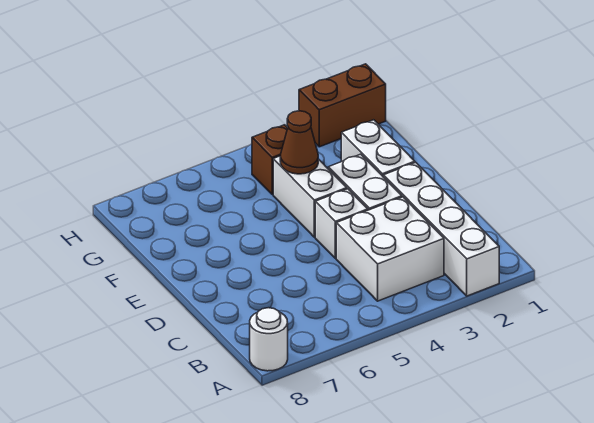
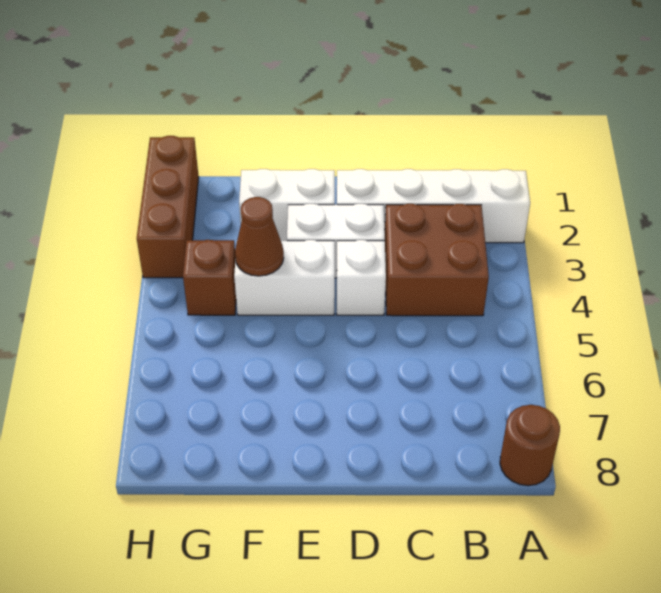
white 1x1 round brick [250,308,288,371] -> brown 1x1 round brick [500,405,560,486]
white 2x2 brick [336,197,444,301] -> brown 2x2 brick [385,204,489,316]
brown 1x2 brick [299,64,386,147] -> brown 1x3 brick [137,136,199,278]

